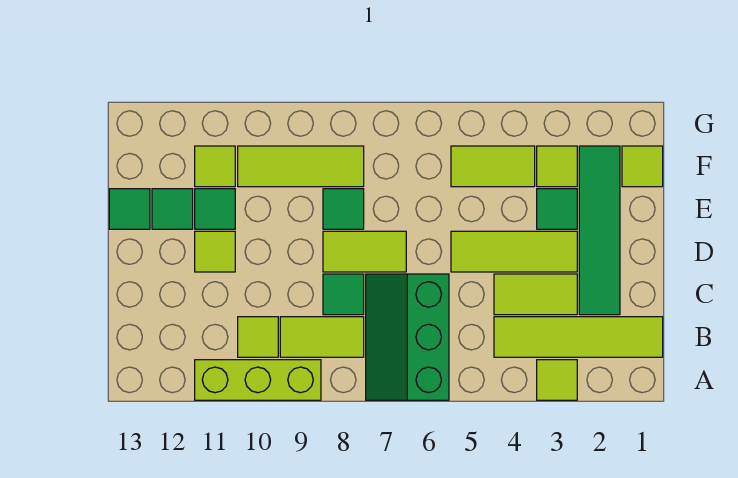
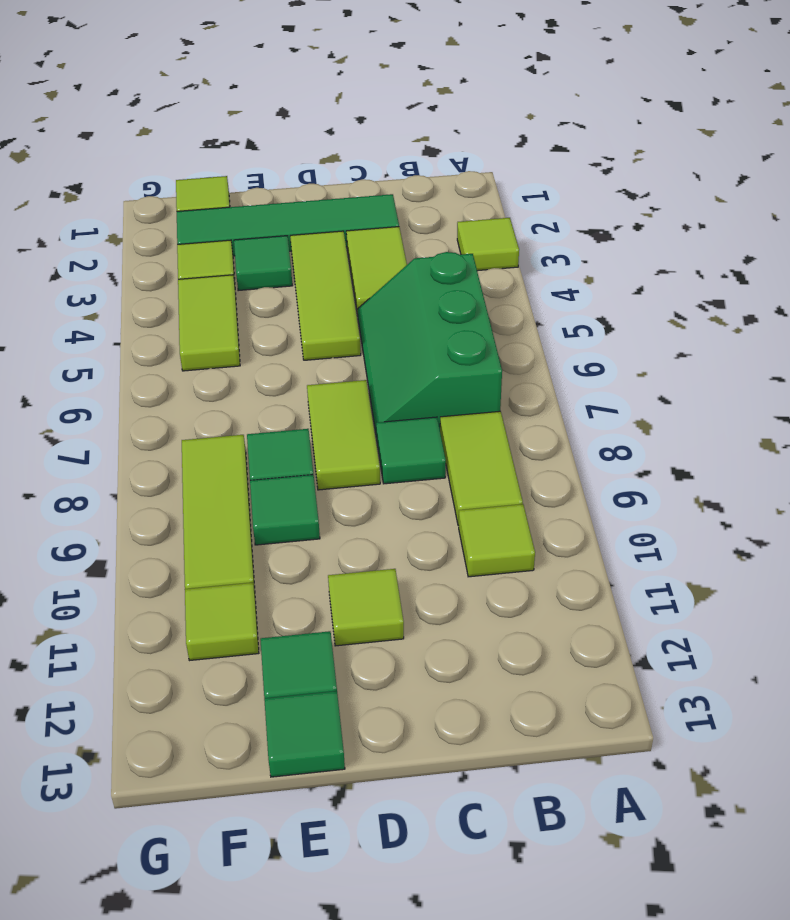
green 2x3 slope [366,274,449,400] -> green 2x3 slope turned to [358,252,502,438]
lime 1x3 brick [195,360,321,400] -> none
lime 1x4 tile [494,317,663,357] -> none
green 1x1 tile [195,189,235,229] -> green 1x1 tile moved to [250,475,320,545]

